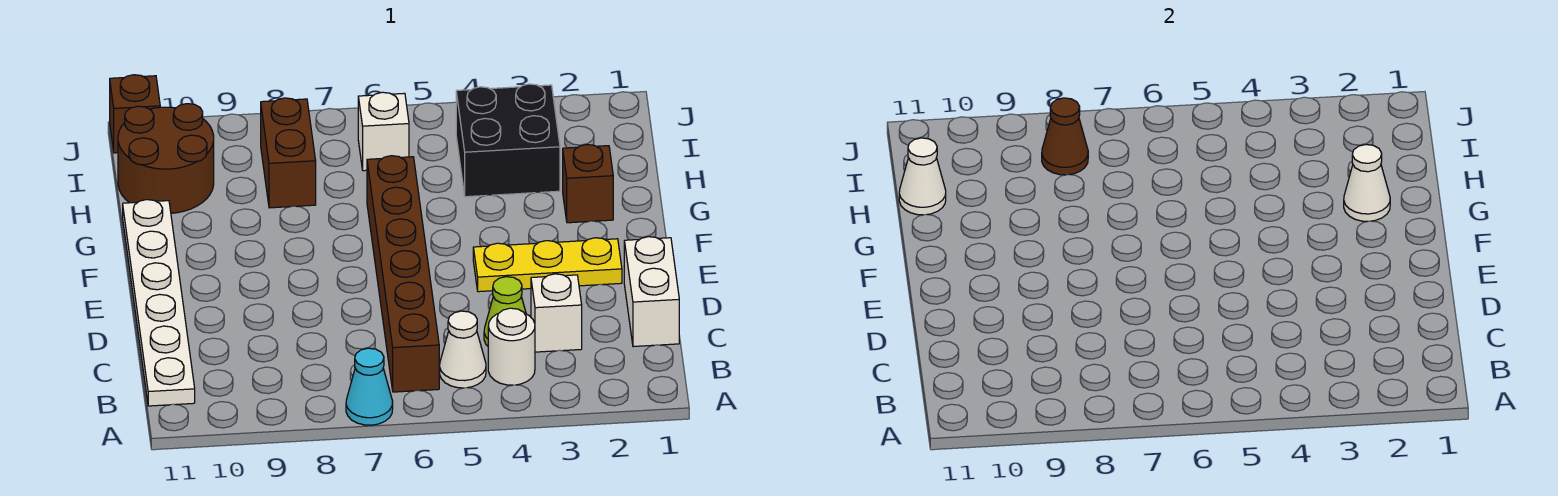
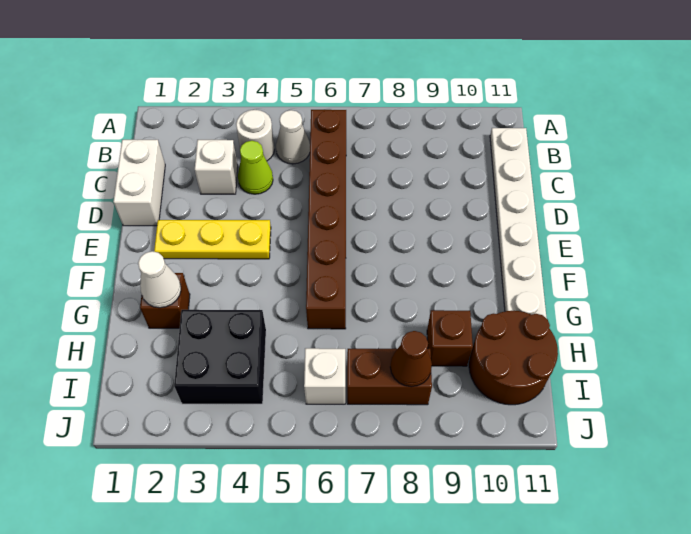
cyan 1x1 cone [346,348,393,425] -> none
brown 1x2 brick [261,98,316,208] -> brown 1x2 brick turned to [347,349,432,405]
white 1x1 cone [899,138,946,215] -> none
brown 1x1 brick [110,75,160,153] -> brown 1x1 brick moved to [427,310,473,366]

